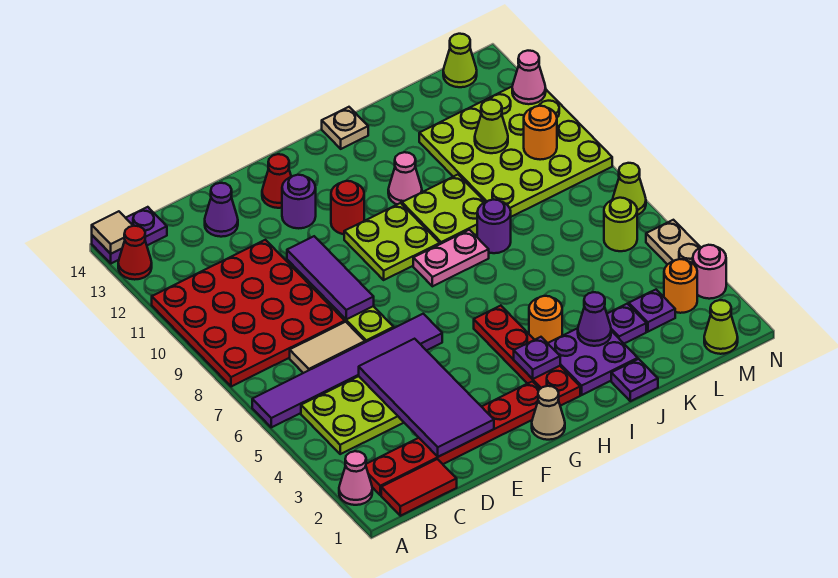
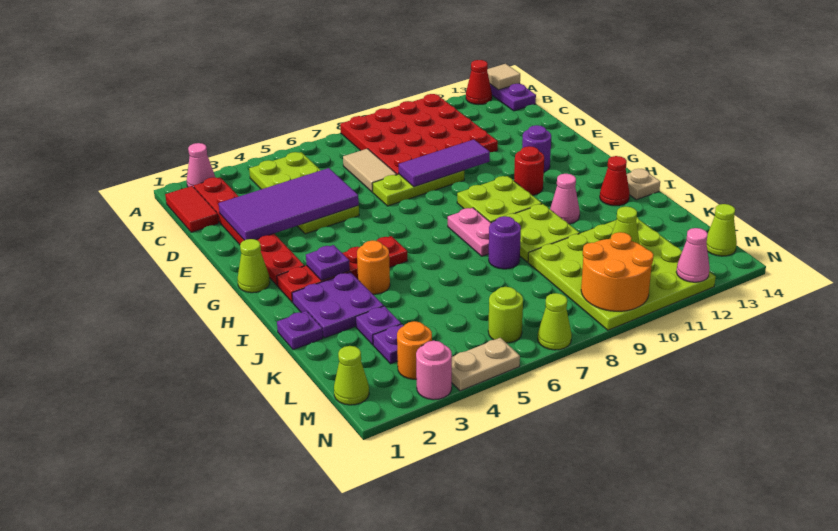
purple 1x6 tile [252,314,442,427] -> none
purple 1x1 cone [205,183,238,237] -> none
red 1x1 cone [262,154,291,208] -> red 1x1 cone moved to [600,156,630,206]
tan 1x1 cone [532,386,565,440] -> lime 1x1 cone [238,239,270,293]
purple 1x1 cone [578,292,611,346] -> none
orange 1x1 round brick [524,106,557,160] -> orange 2x2 round brick [581,232,654,311]

